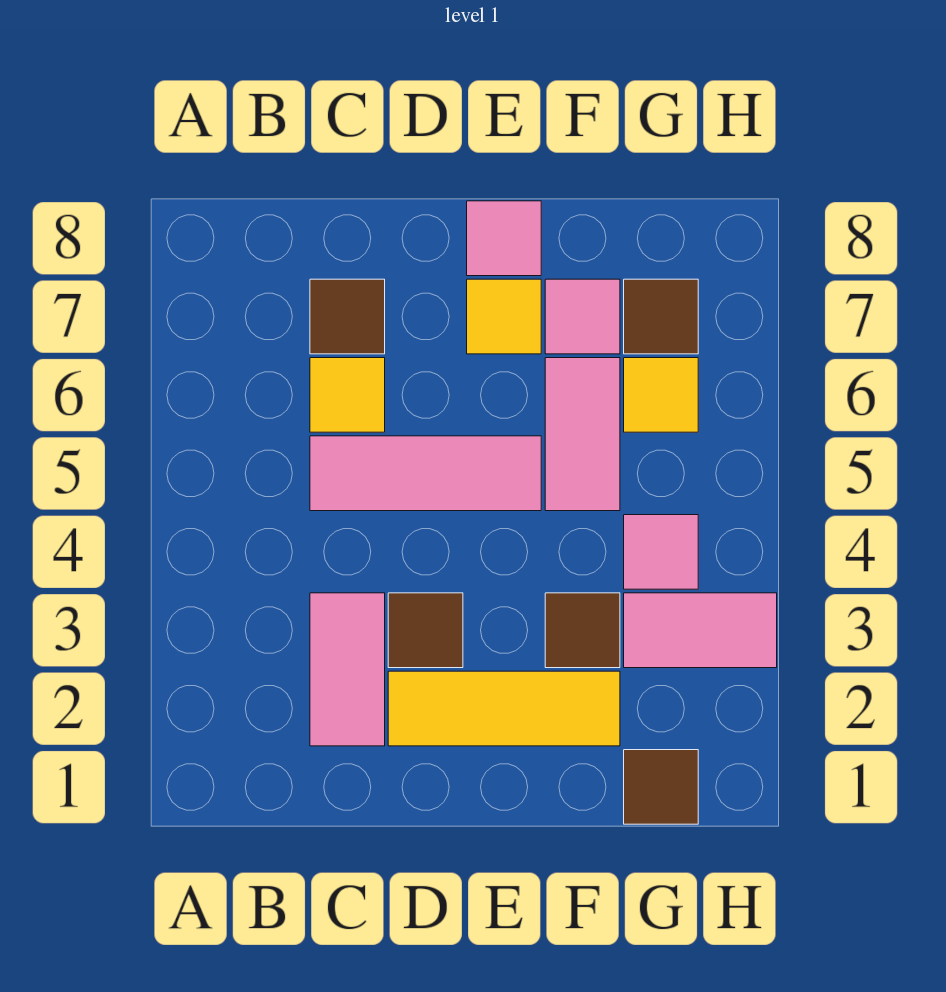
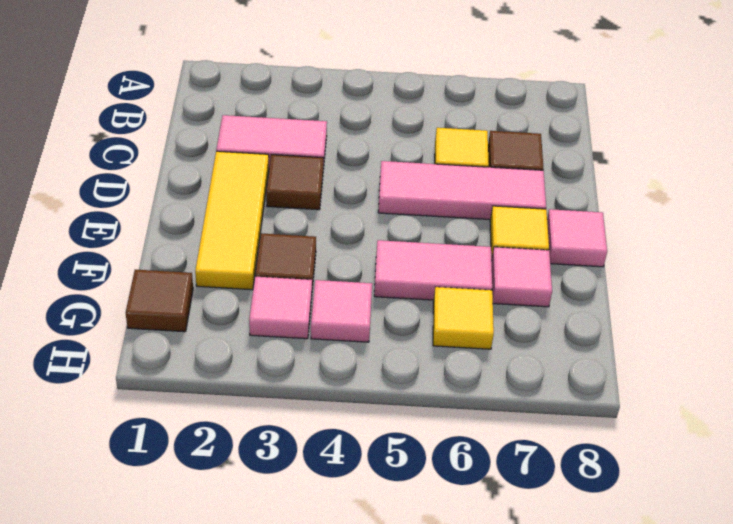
pink 1x3 tile [310,436,541,511] -> pink 1x3 tile turned to [378,161,546,220]
pink 1x2 tile [624,593,777,668] -> pink 1x1 tile [249,276,312,339]
brown 1x1 tile [624,279,698,354] -> none

